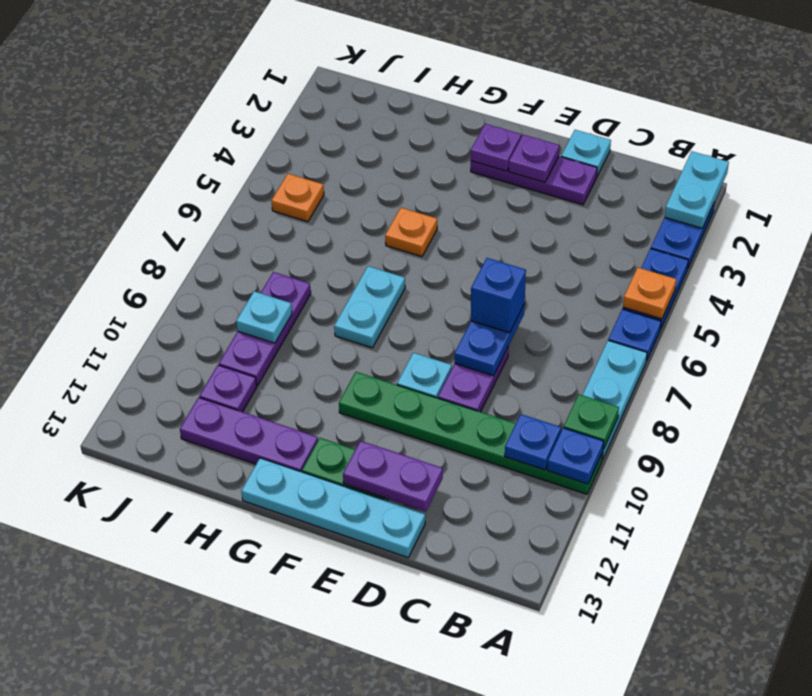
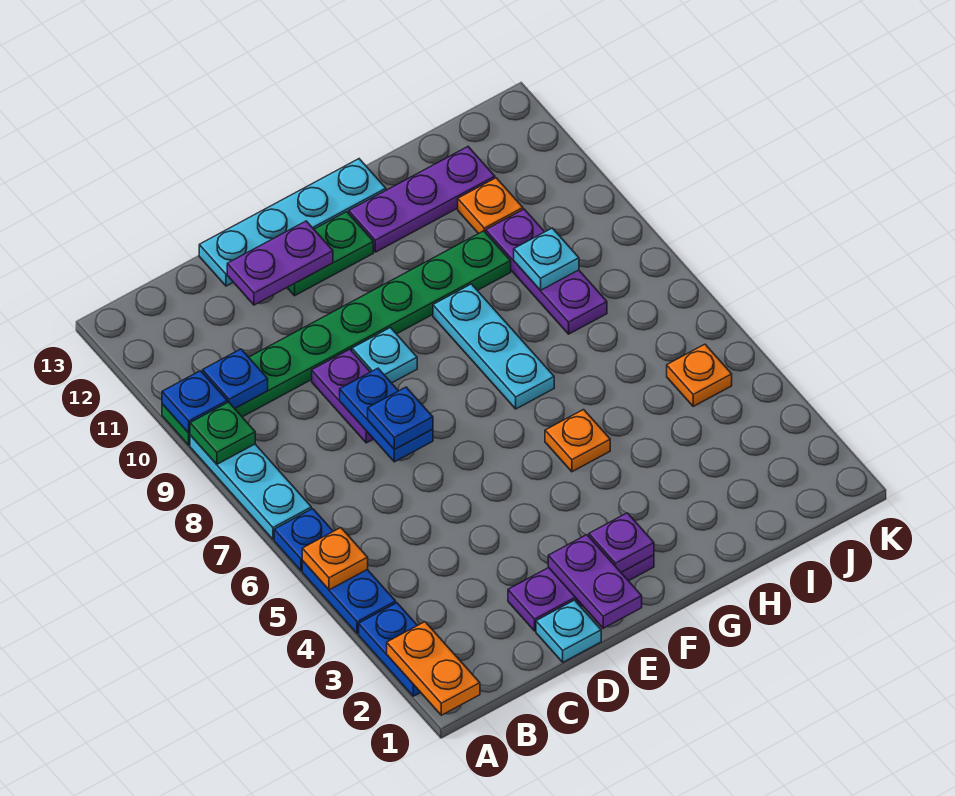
cyan 1x2 plate [665,151,729,228] -> orange 1x2 plate [387,622,480,715]
green 1x6 plate [339,372,603,494] -> green 1x8 plate [162,231,511,445]
blue 1x1 brick [471,258,526,333] -> blue 1x1 plate [368,387,433,450]
purple 1x1 plate [509,135,559,182] -> purple 1x2 plate [548,535,642,628]
cyan 1x2 plate [334,266,405,348] -> cyan 1x3 plate [433,284,554,409]
purple 1x1 plate [200,365,257,412] -> orange 1x1 plate [458,178,523,234]

